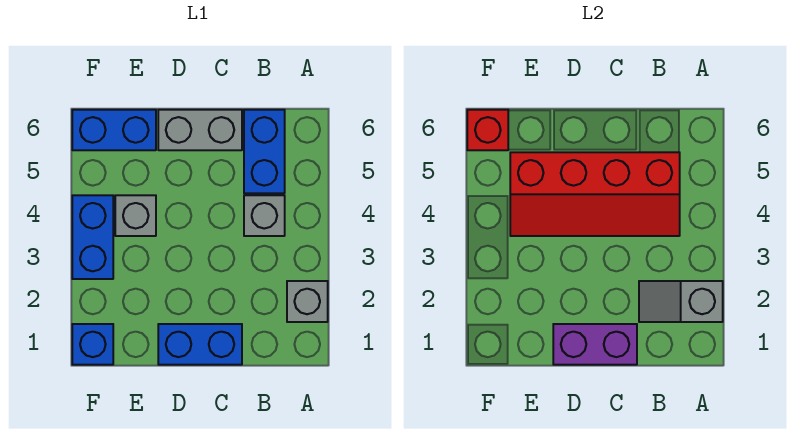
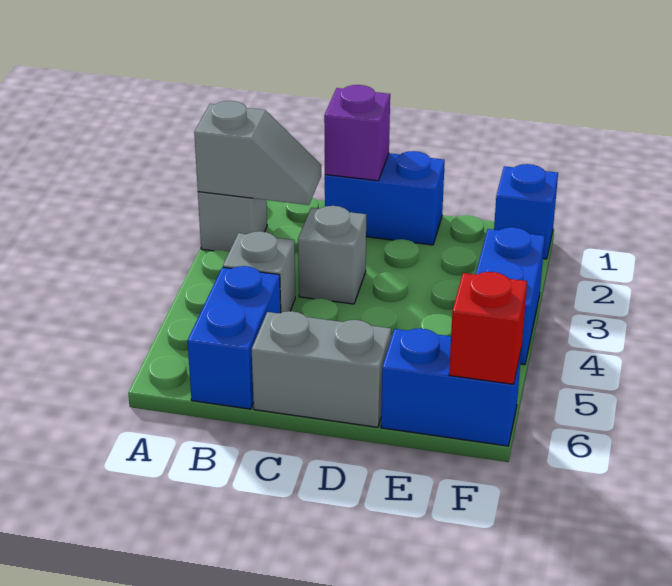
red 2x4 slope [510,152,680,236] -> none
purple 1x2 brick [553,324,637,365] -> purple 1x1 brick [324,85,390,181]
grey 1x1 brick [115,195,156,236] -> grey 1x1 brick moved to [298,206,366,304]

